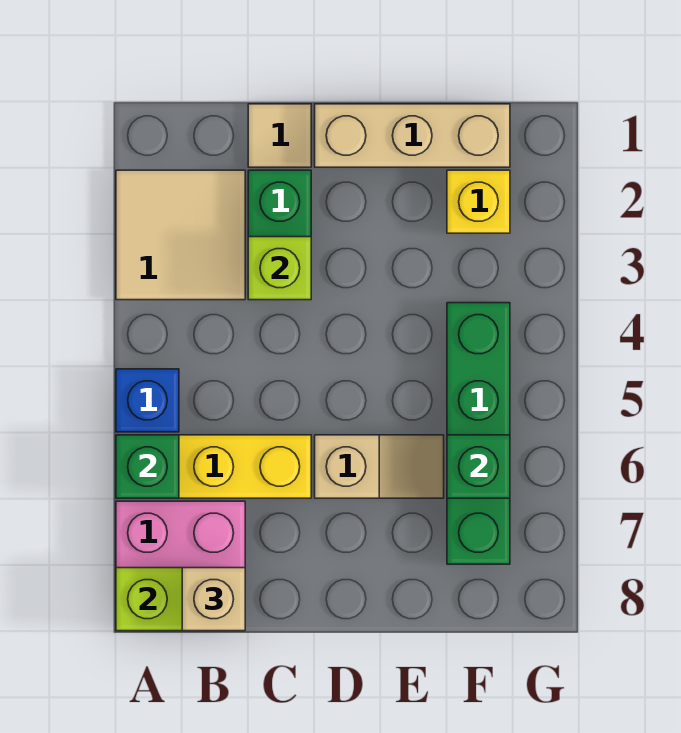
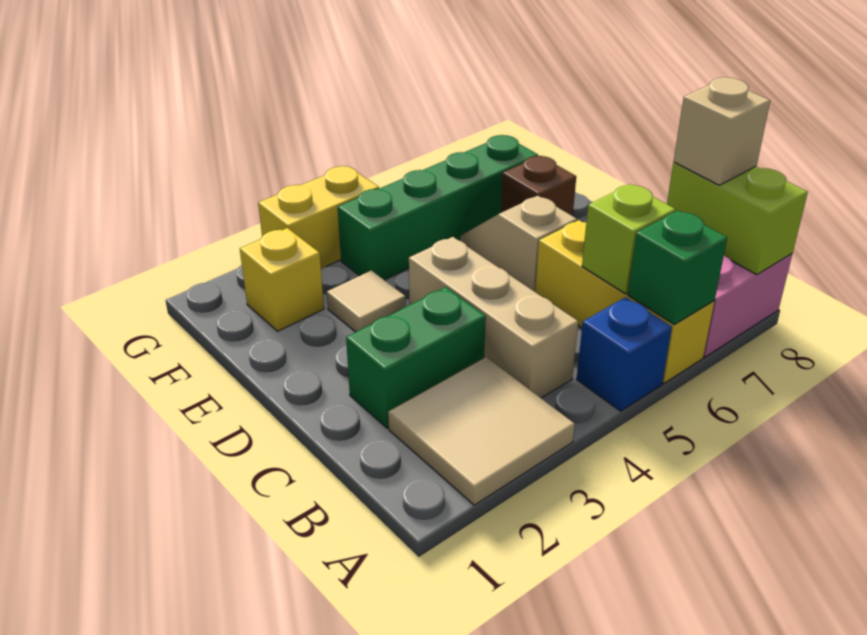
tan 1x1 tile [248,104,311,167] -> tan 1x1 tile moved to [327,270,406,332]
lime 1x1 brick [248,237,311,300] -> lime 1x1 brick moved to [582,184,676,294]
tan 1x3 brick [315,104,510,167] -> tan 1x3 brick moved to [409,237,578,398]
none -> brown 1x1 brick [501,156,576,216]
green 1x1 brick [447,435,510,498] -> none
none -> yellow 1x2 brick [258,166,379,268]

